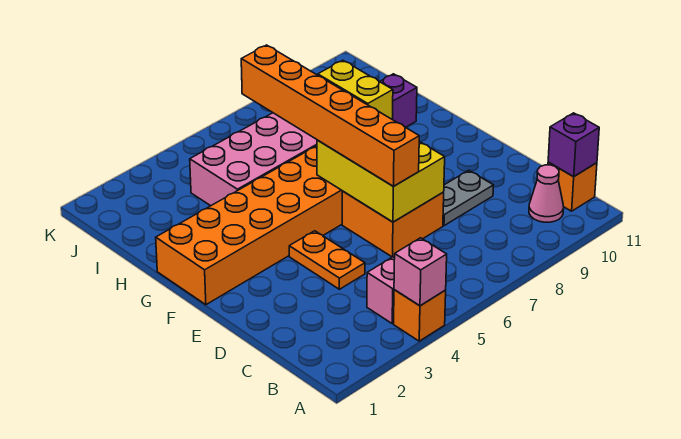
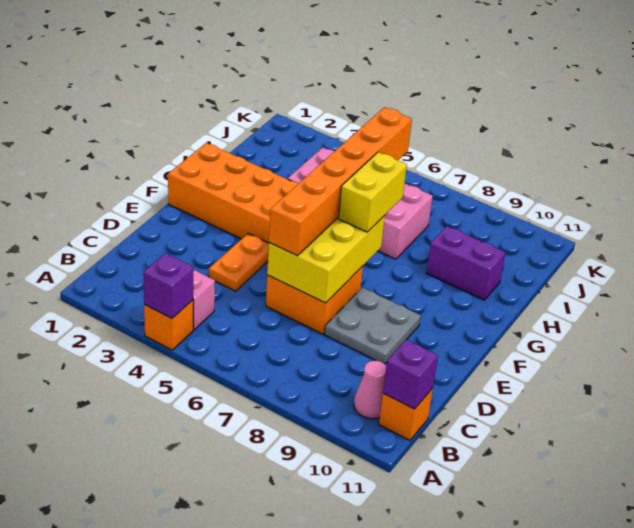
pink 1x1 brick [394,238,447,306] -> purple 1x1 brick [143,253,194,318]
grey 1x2 plate [443,170,493,226] -> grey 2x2 plate [325,288,421,364]

